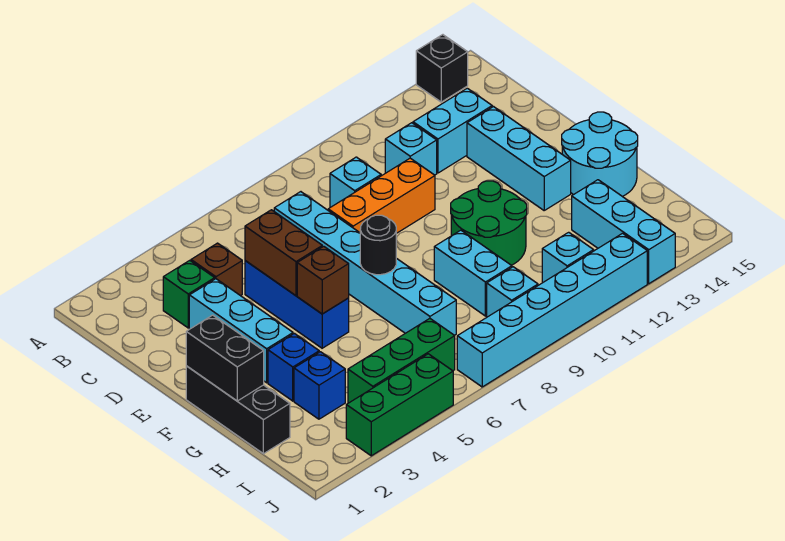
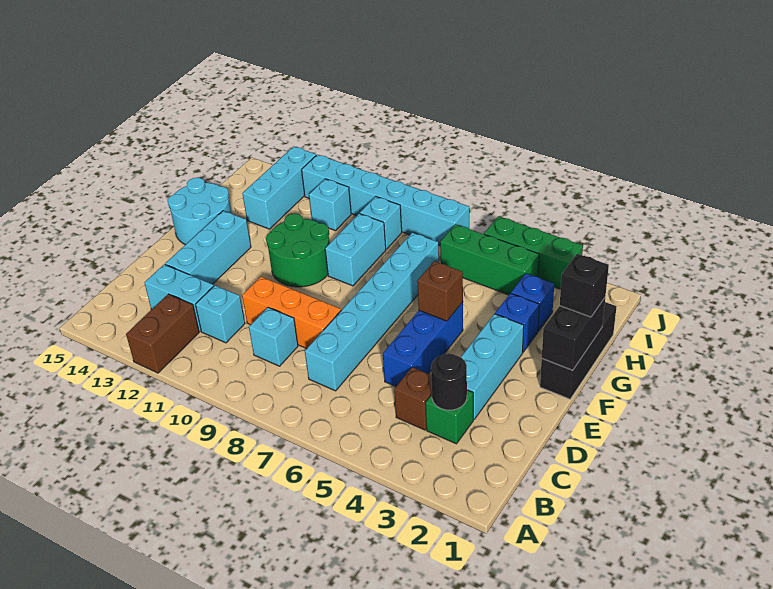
black 1x1 brick [416,35,468,102] -> black 1x1 brick moved to [560,254,609,317]
brown 1x2 brick [245,210,322,296] -> brown 1x2 brick moved to [126,294,199,373]
black 1x1 round brick [360,215,396,275] -> black 1x1 round brick moved to [431,353,467,410]

